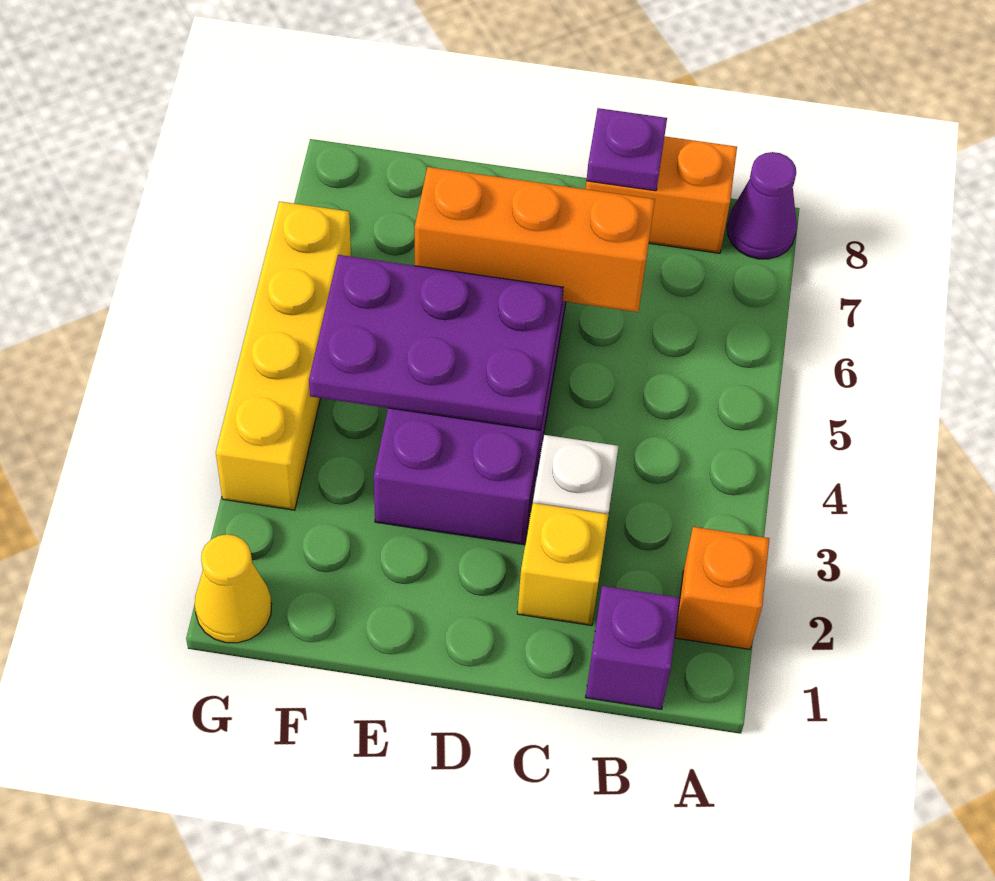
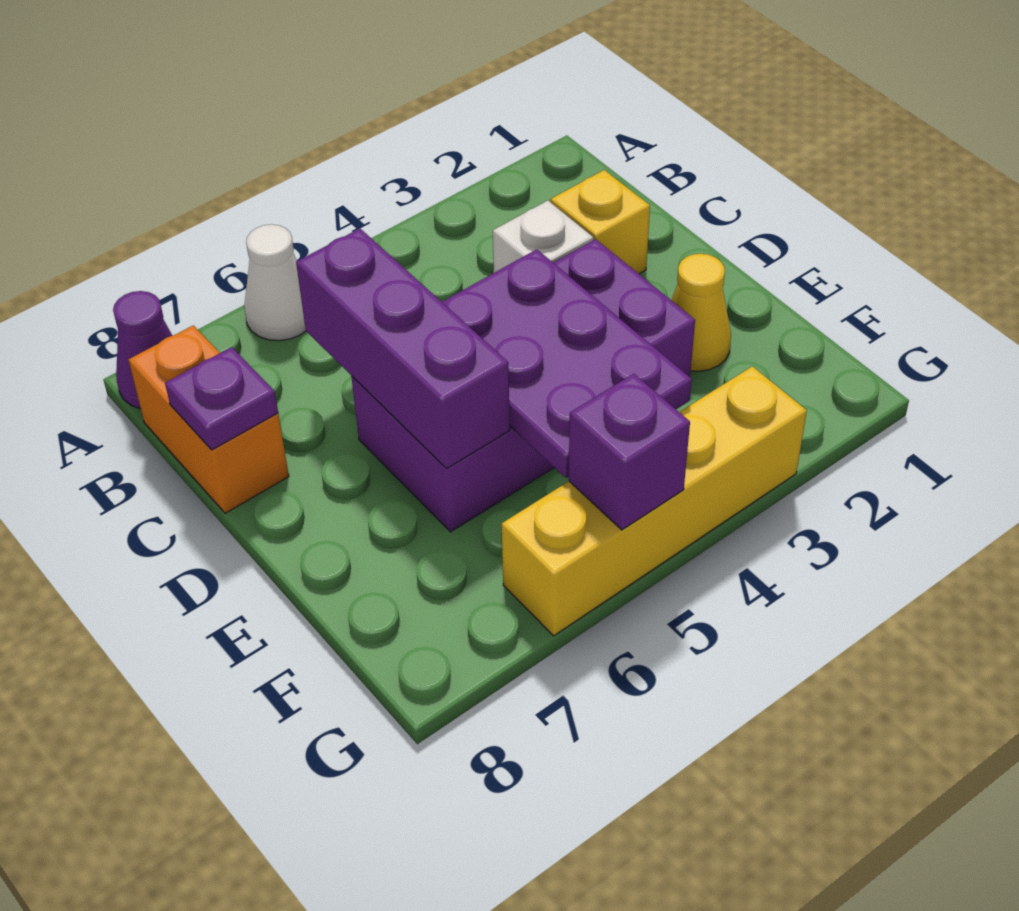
orange 1x1 brick [675,527,770,649] -> none
none -> white 1x1 cone [244,224,306,341]
purple 1x1 brick [585,586,680,709] -> purple 1x1 brick moved to [569,374,690,530]
orange 1x3 brick [415,167,655,312] -> purple 1x3 brick [296,229,510,468]
yellow 1x1 cone [195,534,272,643] -> yellow 1x1 cone moved to [672,254,731,371]

